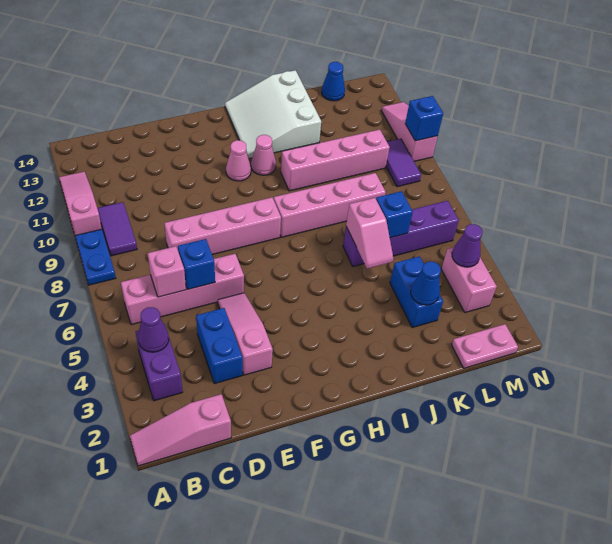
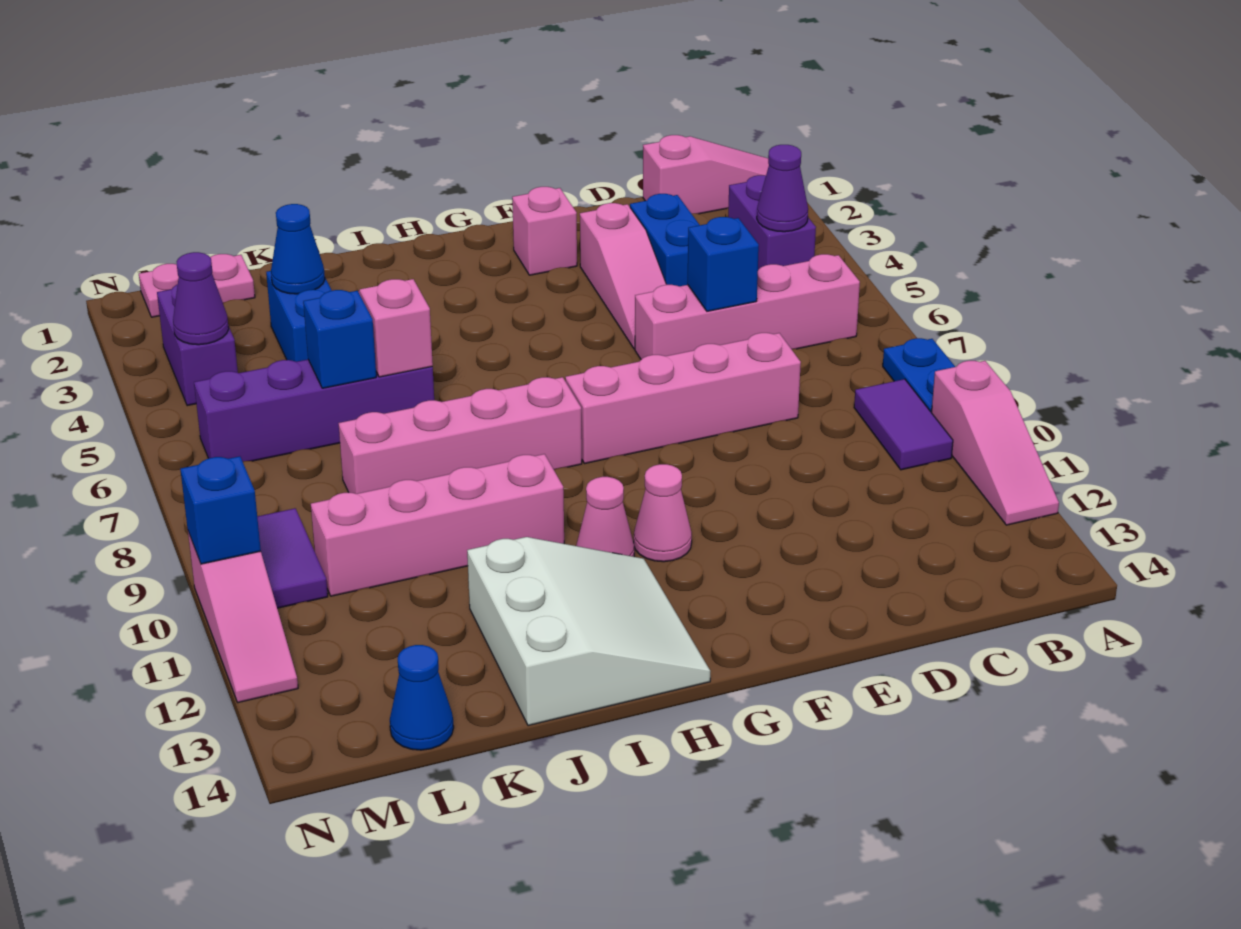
pink 1x1 brick [148,246,186,297] -> pink 1x1 brick moved to [512,187,577,275]
pink 1x2 brick [441,247,497,313] -> purple 1x2 brick [157,284,238,406]

